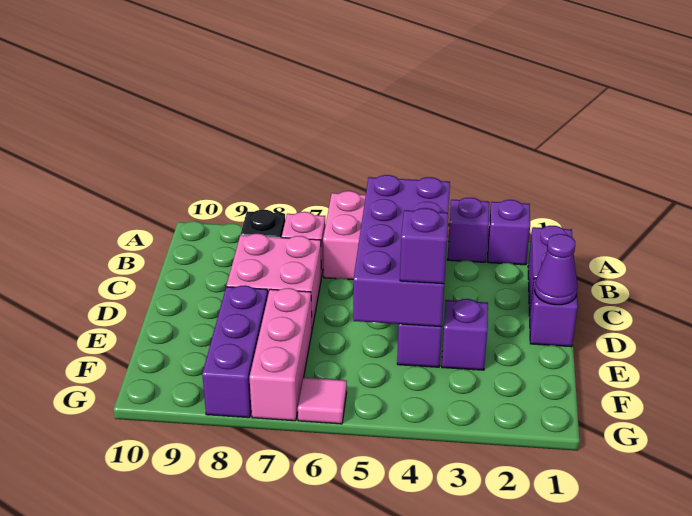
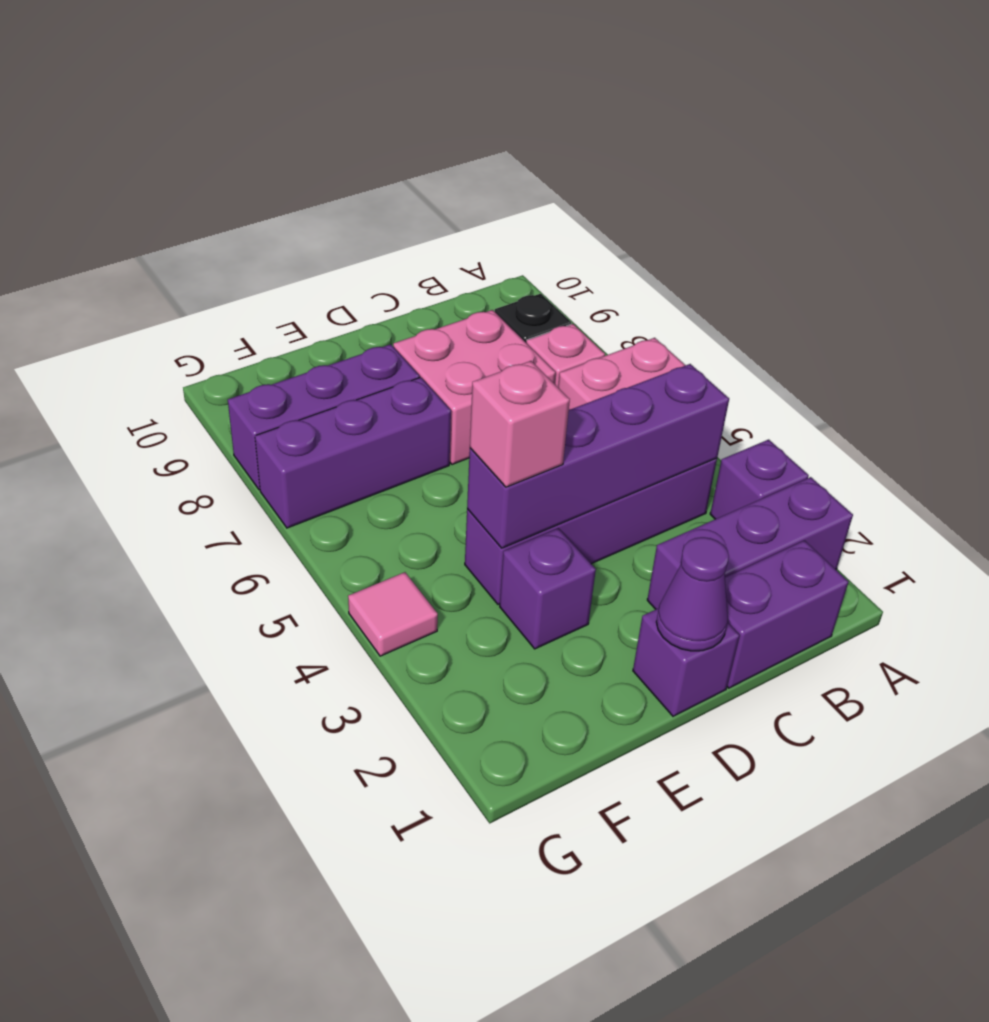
purple 1x1 brick [488,200,530,265] -> purple 1x3 brick [647,477,853,609]
purple 2x4 brick [353,175,450,327] -> purple 1x4 brick [467,364,729,548]
purple 1x1 brick [400,208,448,284] -> pink 1x1 brick [470,361,570,487]
pink 1x3 brick [249,288,312,421] -> purple 1x3 brick [255,377,451,528]
pink 1x1 tile [298,378,347,424] -> pink 1x1 tile moved to [348,572,438,656]

